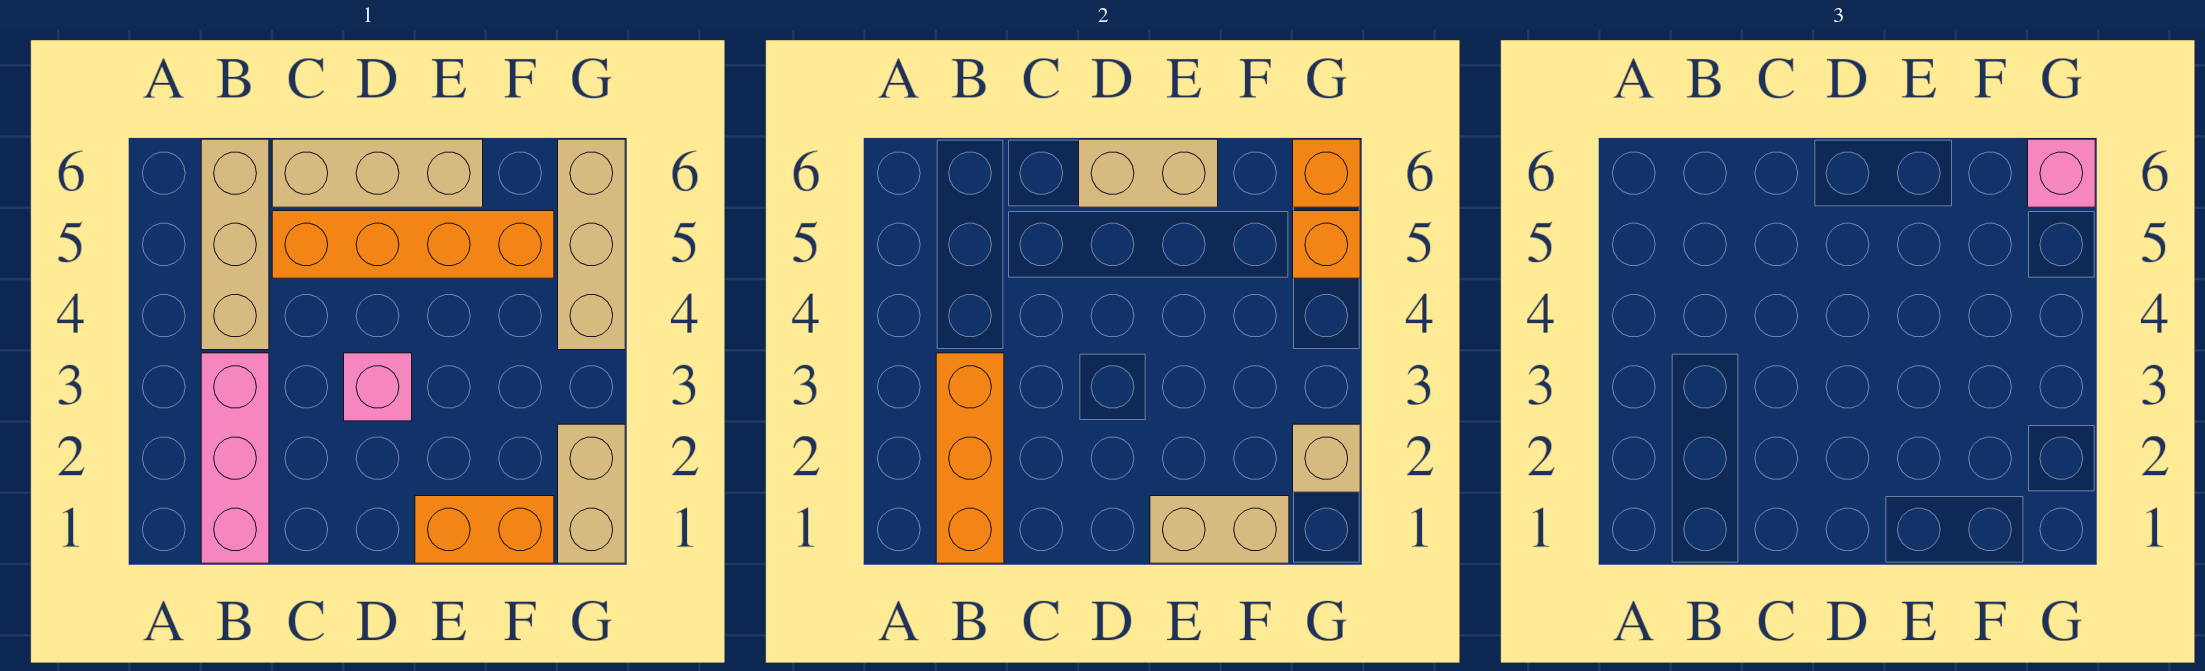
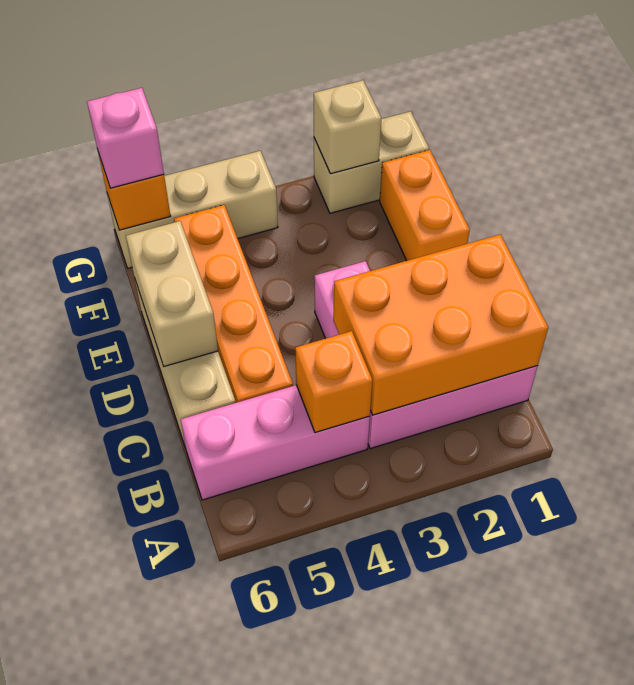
orange 1x3 brick [936,353,1004,563] -> orange 2x3 brick [333,234,548,415]
tan 1x3 brick [201,139,269,350] -> pink 1x3 brick [181,385,370,500]
tan 1x2 brick [1150,496,1289,563] -> none
orange 1x1 brick [1293,211,1360,278] -> orange 1x1 brick moved to [295,331,372,433]

